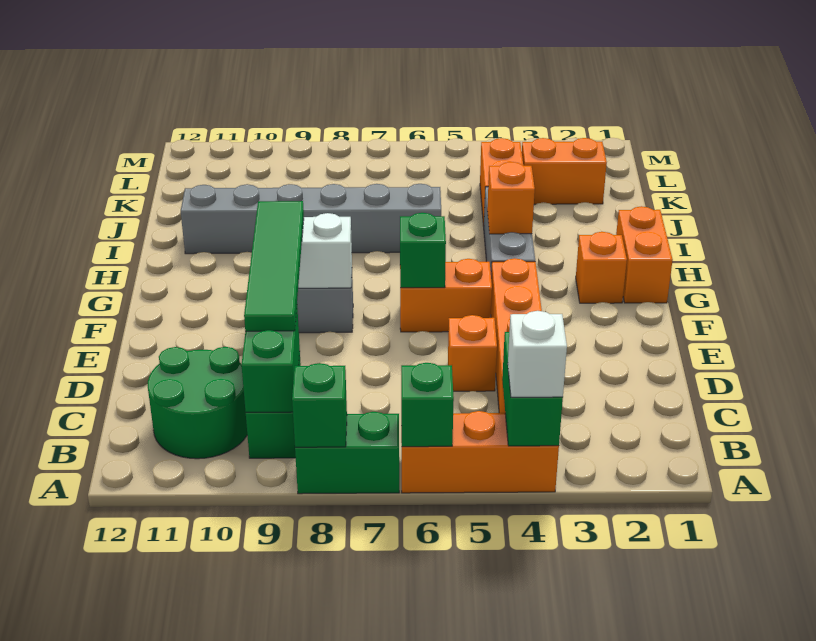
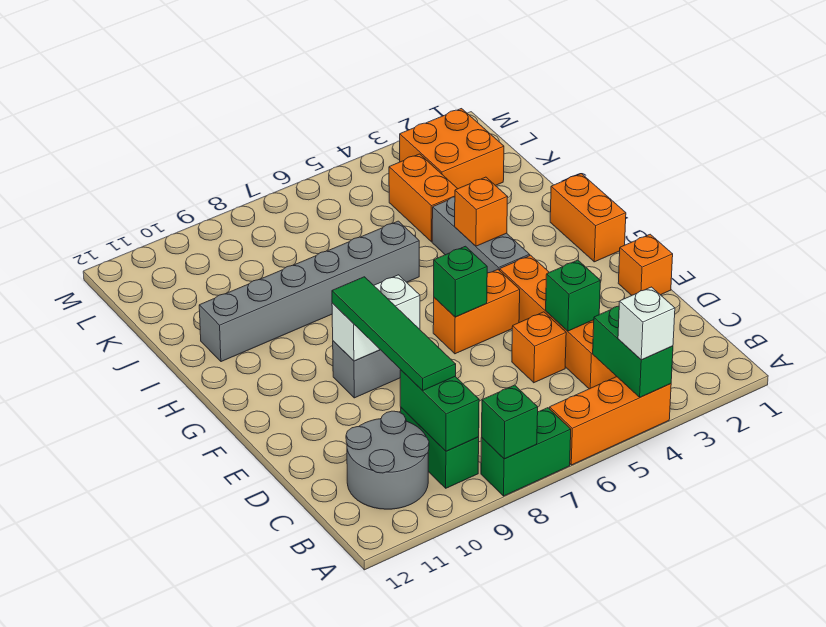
green 1x1 brick [401,363,454,447] -> green 1x1 brick moved to [546,260,600,331]
green 2x2 round brick [148,347,247,459] -> grey 2x2 round brick [346,411,429,509]
orange 1x1 brick [576,232,627,303] -> orange 1x1 brick moved to [618,234,673,295]
orange 1x2 brick [522,138,607,204] -> orange 2x2 brick [400,109,504,189]

